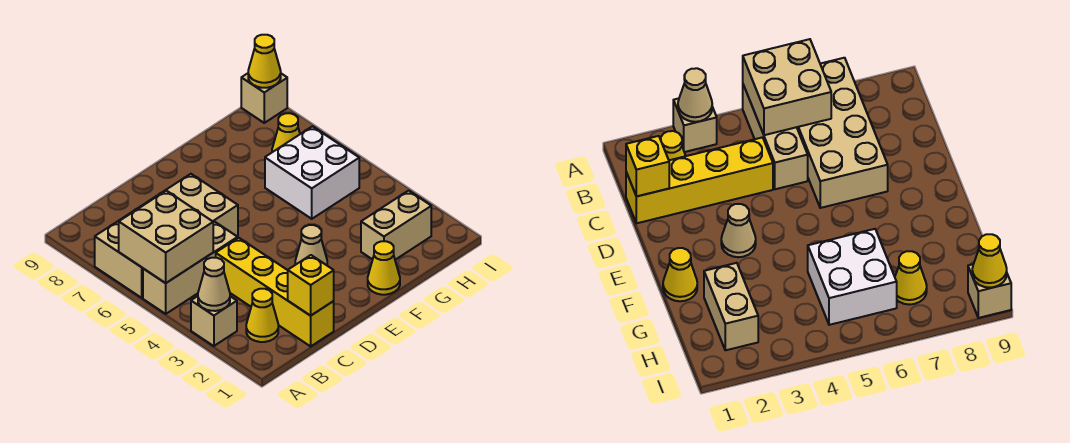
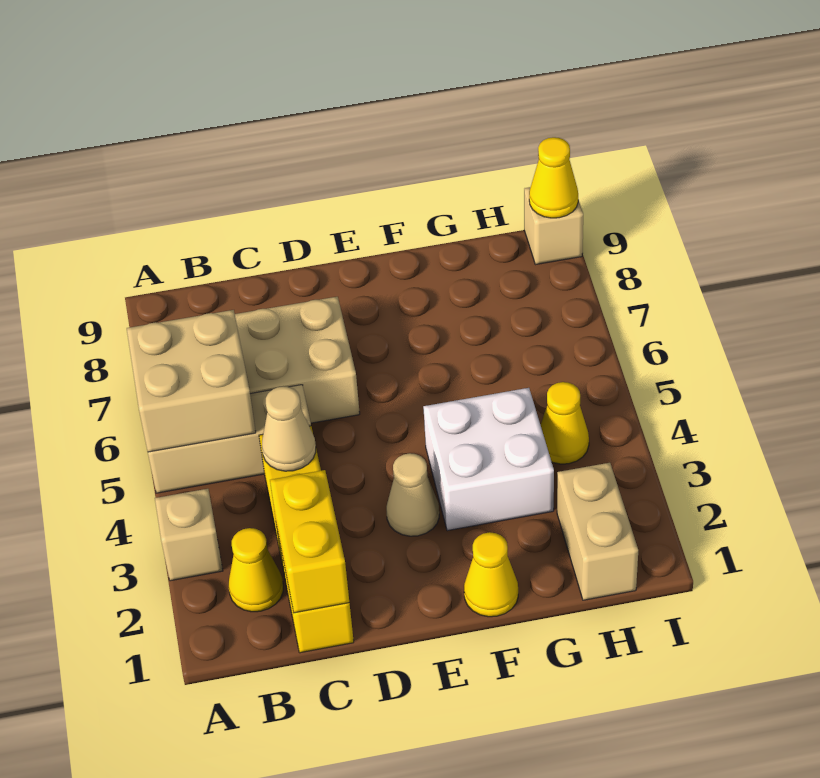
tan 1x1 cone [198,258,230,311] -> tan 1x1 cone moved to [262,386,316,471]
yellow 1x1 brick [288,255,334,316] -> yellow 1x2 brick [270,470,349,613]
tan 1x2 brick [361,191,431,260] -> tan 1x2 brick turned to [557,463,638,600]
white 2x2 brick [265,126,359,219] -> white 2x2 brick moved to [423,388,554,531]
yellow 1x1 cone [272,113,300,152] -> yellow 1x1 cone moved to [540,382,589,464]

